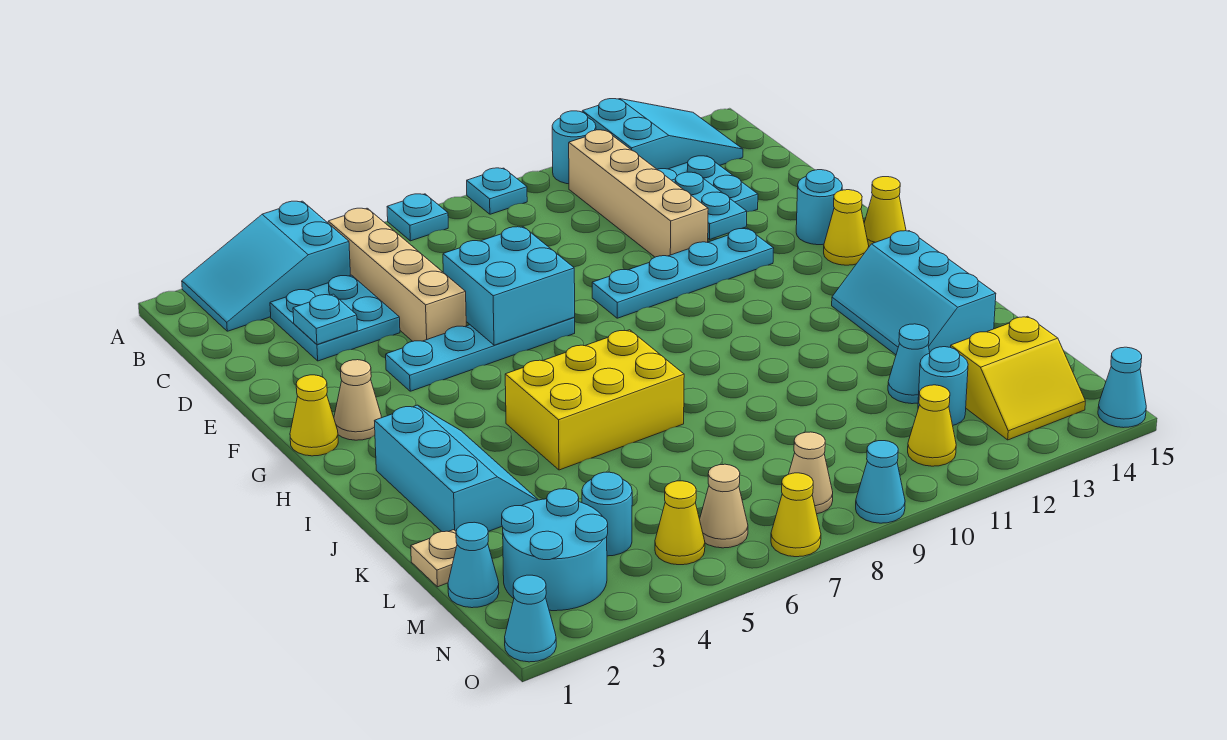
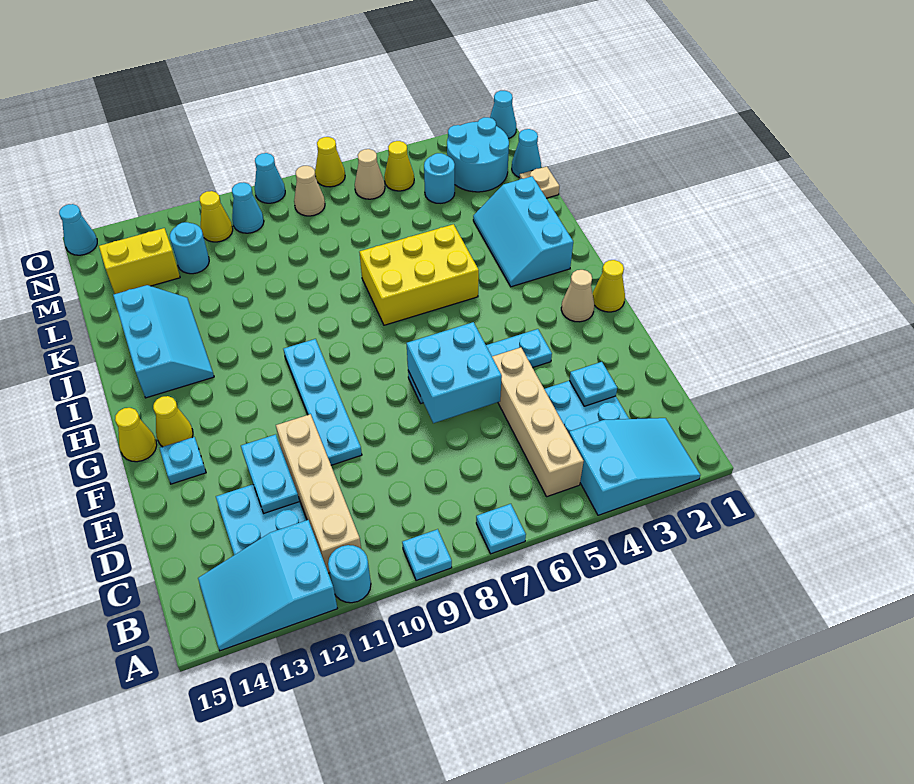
cyan 1x4 plate [592,228,774,318] -> cyan 1x4 plate turned to [284,339,362,465]
cyan 1x1 round brick [796,170,842,245] -> cyan 1x1 plate [160,437,206,484]
cyan 1x1 cone [888,324,930,404] -> cyan 1x1 cone moved to [232,182,264,233]

